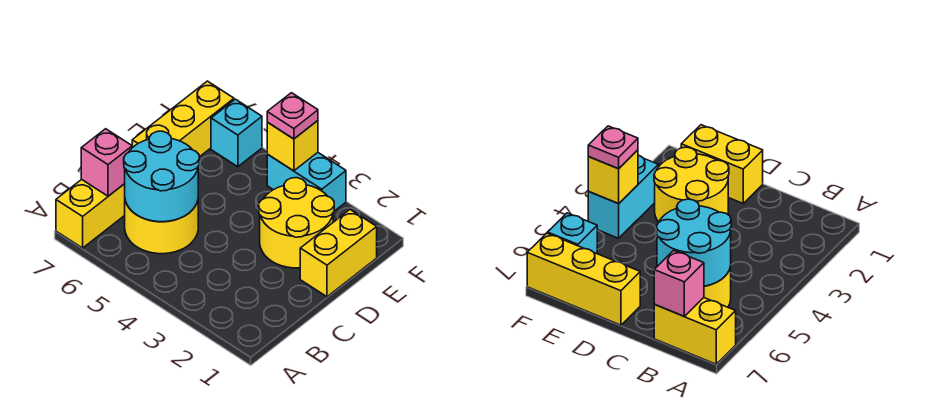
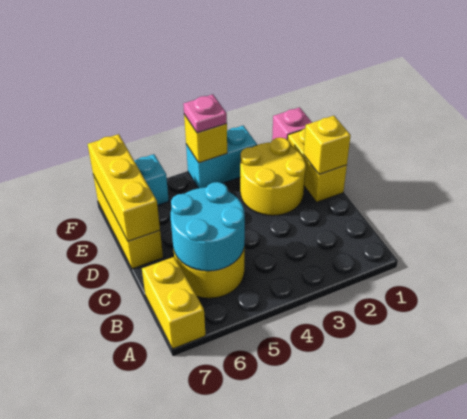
pink 1x1 brick [81,129,132,196] -> pink 1x1 brick moved to [272,107,312,140]
none -> yellow 1x1 brick [304,116,351,174]
none -> yellow 1x3 brick [88,134,160,241]

